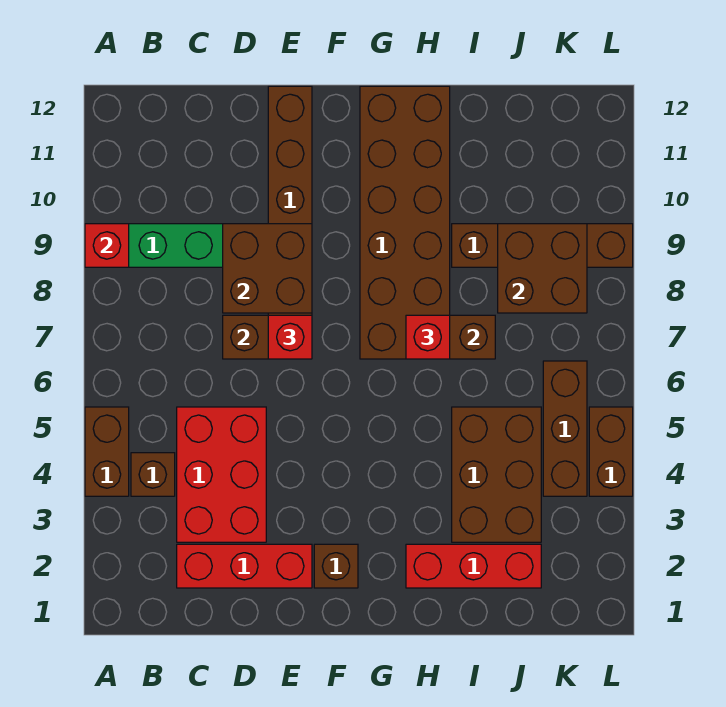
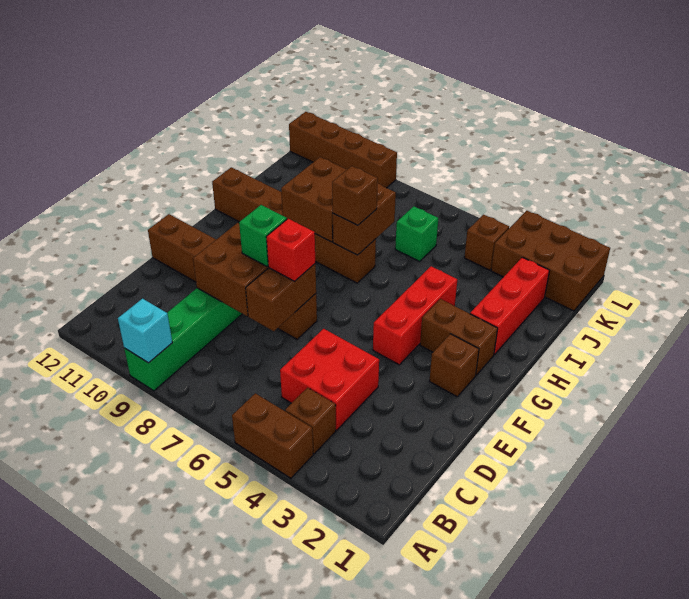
red 1x1 brick [85,224,129,267] -> cyan 1x1 brick [118,298,172,363]
red 1x3 brick [177,544,312,588] -> red 1x3 brick moved to [373,266,457,365]
red 2x3 brick [177,407,266,542] -> red 2x2 brick [280,329,379,430]
none -> green 1x1 brick [239,205,287,267]
brown 2x6 brick [360,86,450,359] -> brown 1x6 brick [212,167,376,283]
red 1x1 brick [406,315,450,359] -> brown 1x1 brick [332,166,378,225]
brown 2x3 brick [452,407,541,542] -> brown 2x3 brick moved to [491,211,610,311]
brown 1x4 brick [452,224,633,267] -> brown 1x4 brick turned to [289,112,397,188]
none -> green 1x1 brick [395,206,438,261]
brown 2x2 brick [498,224,587,313] -> brown 2x2 brick moved to [281,157,347,242]
brown 1x3 brick [543,361,587,496] -> brown 1x1 brick [464,215,509,270]
brown 1x2 brick [589,407,633,496] -> brown 1x2 brick moved to [420,299,498,375]

